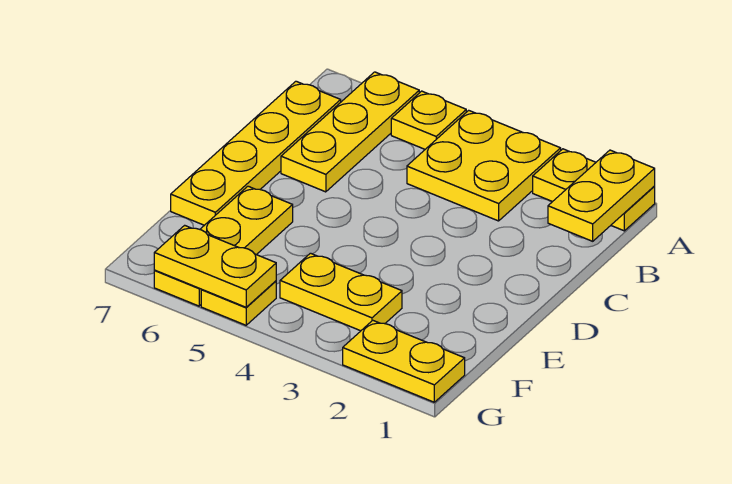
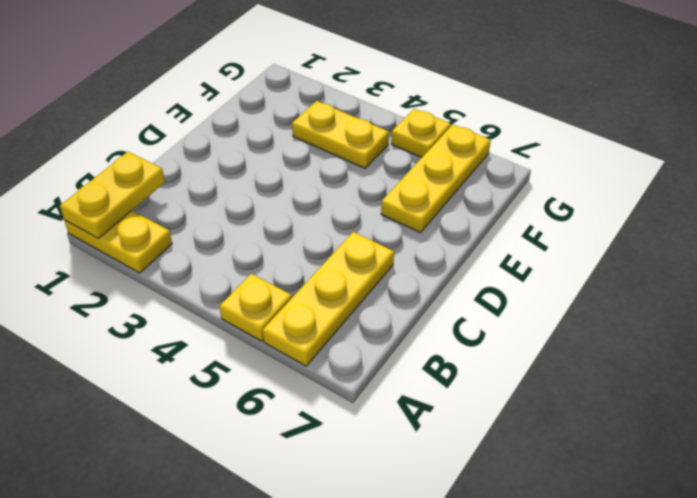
yellow 2x2 plate [407,110,561,221] -> none
yellow 1x4 plate [171,81,341,225] -> none
yellow 1x2 plate [343,320,465,402] -> none
yellow 1x2 plate [154,225,276,307] -> none

